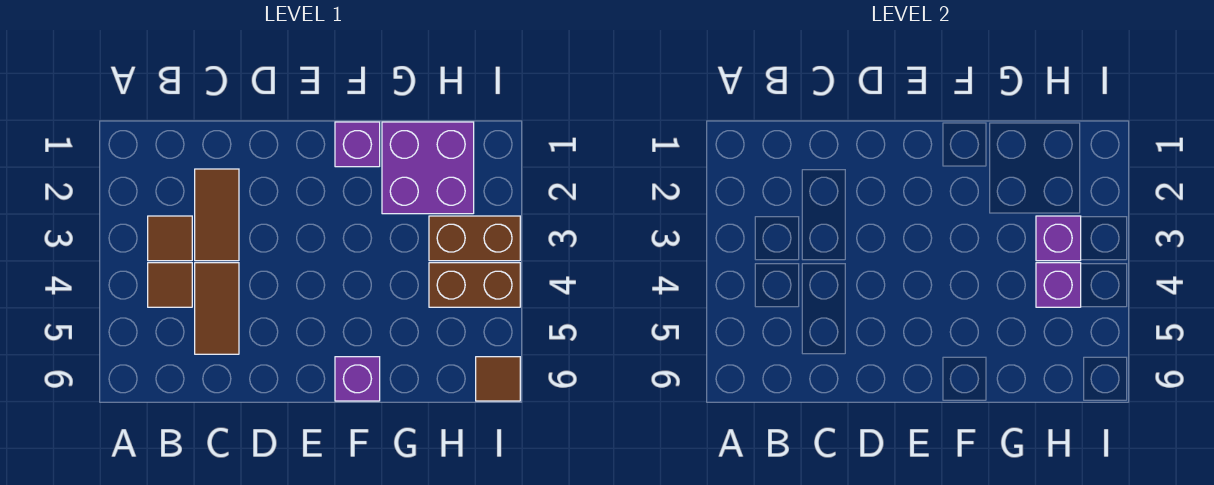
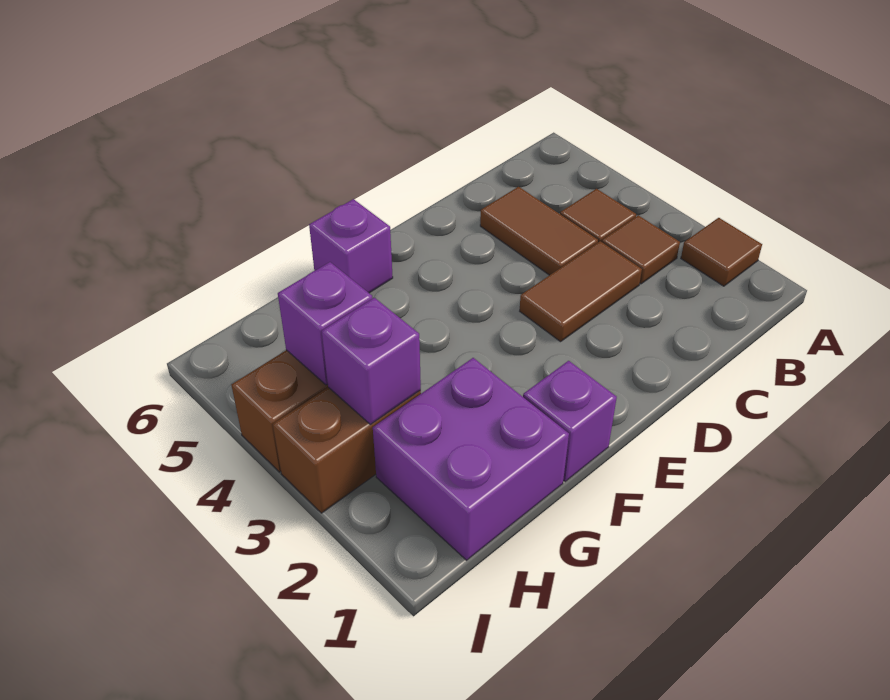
brown 1x2 tile [195,169,239,261] -> brown 1x2 tile turned to [520,241,642,342]
brown 1x1 tile [476,357,520,401] -> brown 1x1 tile moved to [681,218,762,286]

